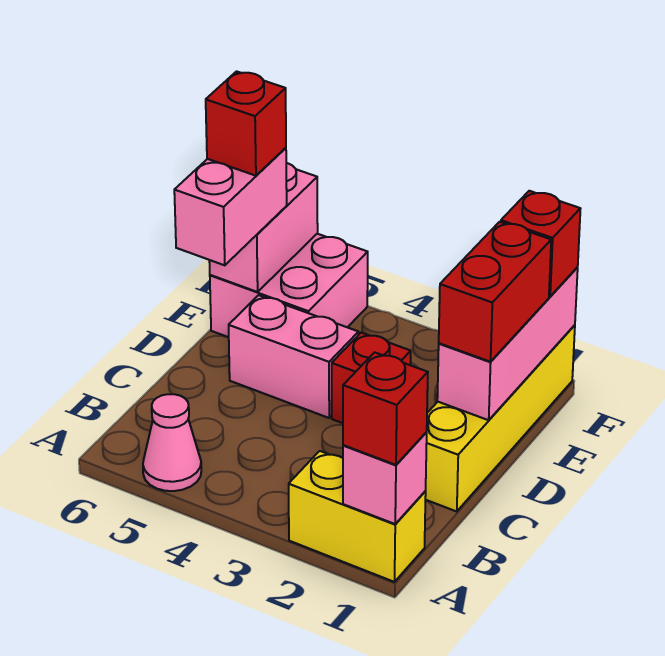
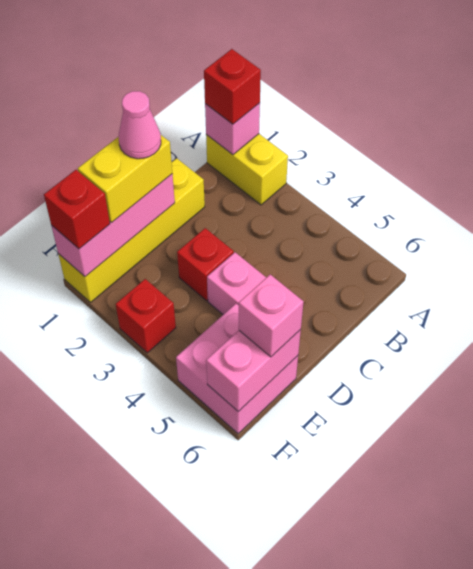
pink 1x1 cone [143,394,201,491] -> pink 1x1 cone moved to [119,91,161,159]
red 1x2 brick [439,222,551,362] -> yellow 1x2 brick [78,135,172,222]
pink 1x2 brick [174,148,287,265] -> pink 1x1 brick [239,275,303,357]
red 1x1 brick [206,71,286,176] -> red 1x1 brick moved to [116,279,176,353]

